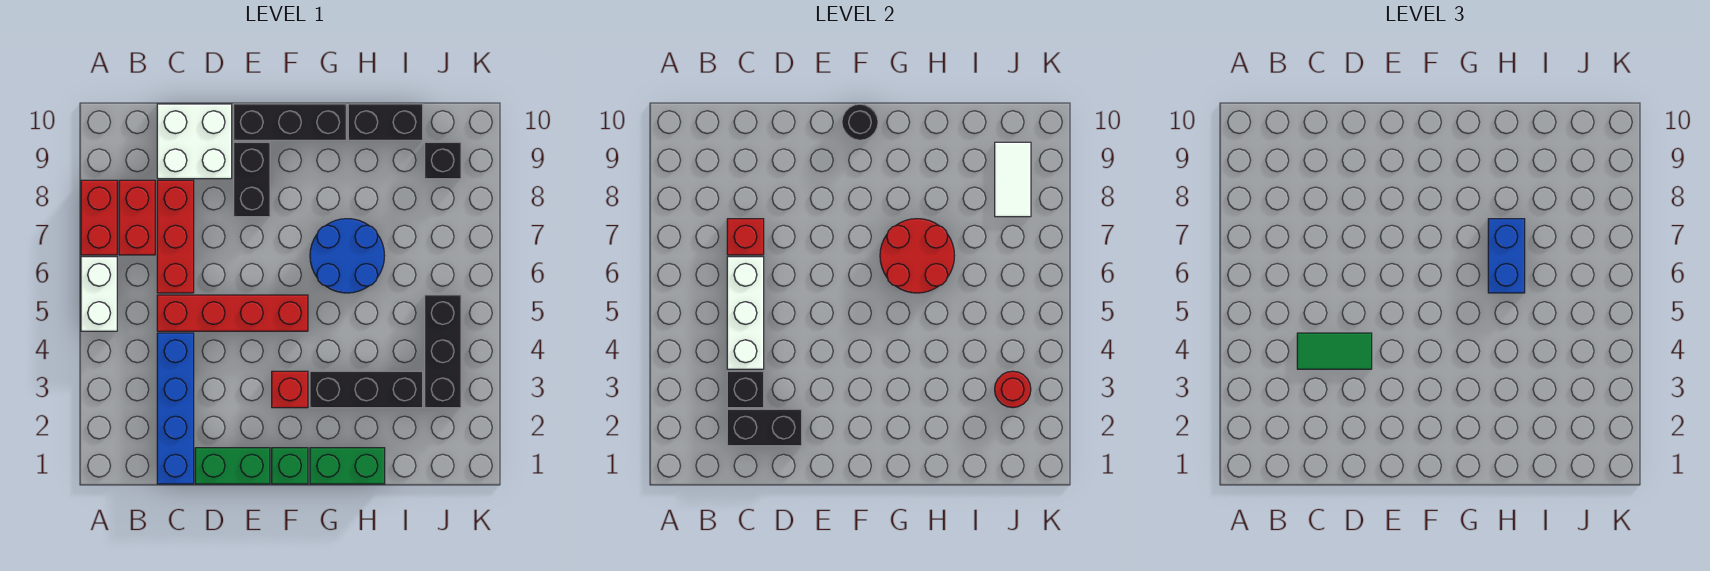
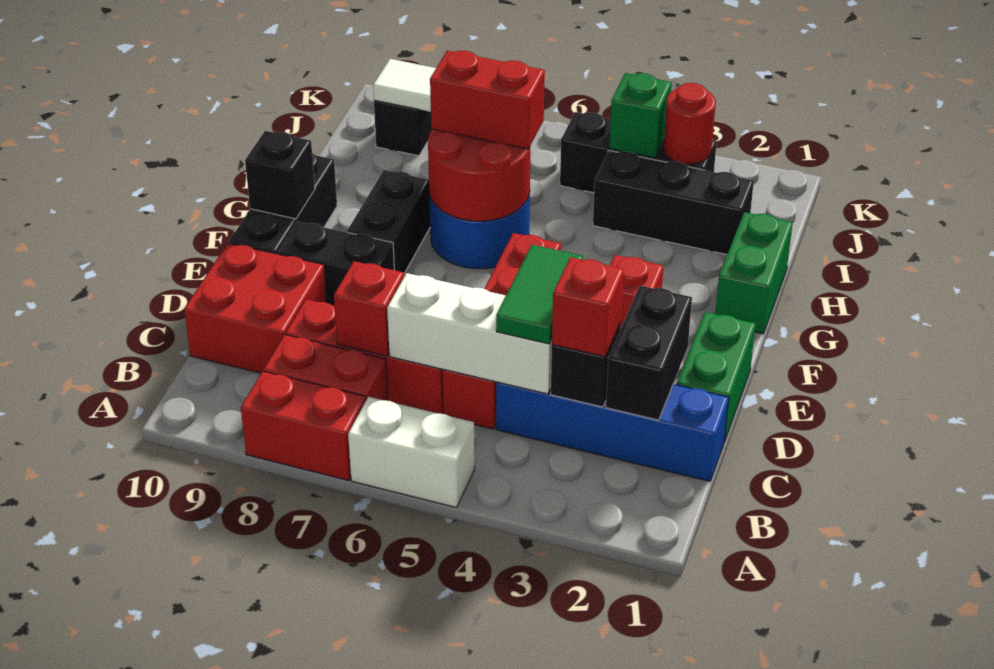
none -> red 1x1 brick [552,257,624,357]
white 2x2 brick [157,104,232,179] -> red 2x2 brick [184,243,327,373]
green 1x1 brick [272,448,308,484] -> green 1x1 brick moved to [609,73,672,158]
black 1x1 round brick [842,104,878,140] -> black 1x1 brick [245,131,315,219]
black 1x3 brick [310,371,423,408] -> black 1x3 brick turned to [593,151,754,254]
blue 1x2 brick [1488,219,1525,293] -> red 1x2 brick [430,51,545,149]
black 1x2 brick [348,104,423,140] -> black 1x2 brick moved to [347,170,430,273]

